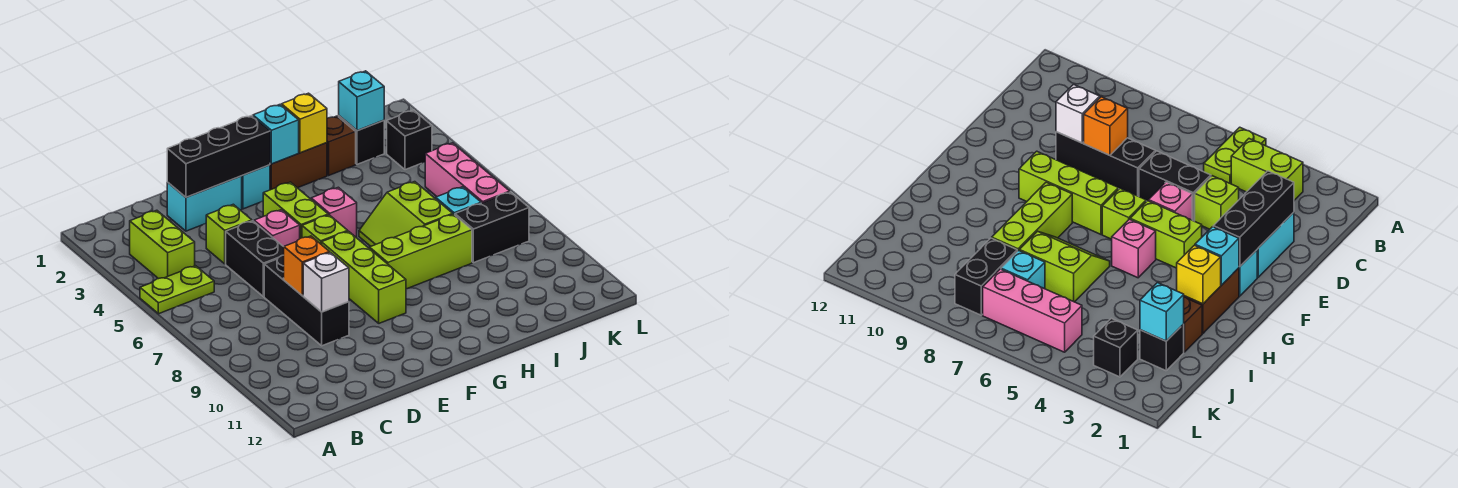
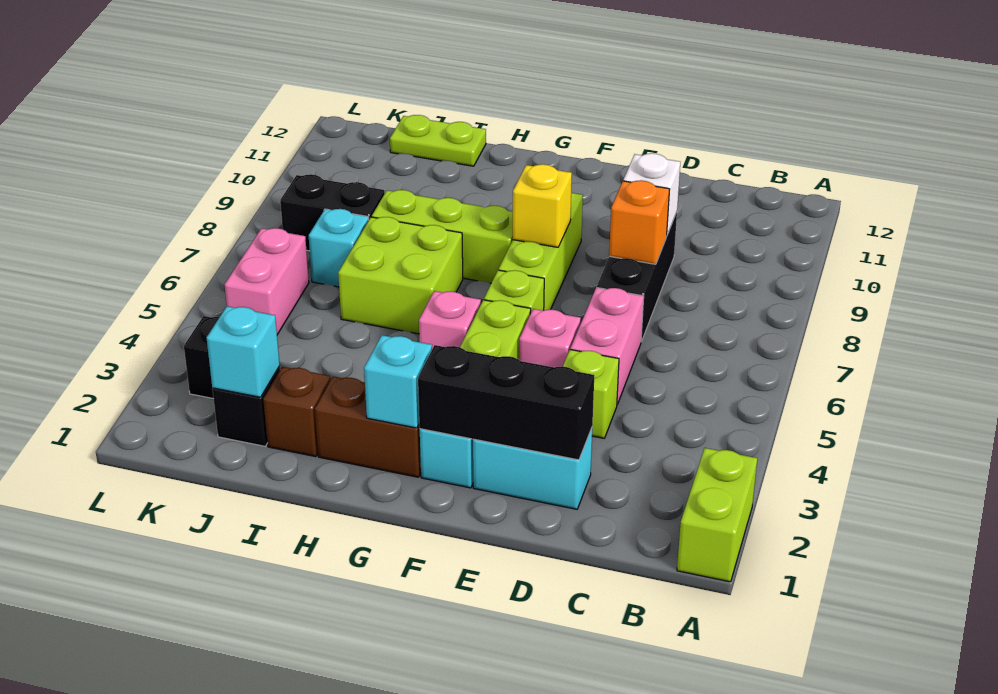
lime 1x2 plate [140,266,214,314] -> lime 1x2 plate moved to [390,115,486,166]
lime 1x2 brick [130,210,195,279] -> lime 1x2 brick moved to [677,448,757,582]
black 1x2 brick [226,221,284,297] -> pink 1x2 brick [570,287,644,404]
yellow 1x1 brick [282,93,327,153] -> yellow 1x1 brick moved to [513,164,572,247]
lime 2x2 slope [359,182,453,246] -> lime 2x2 brick [338,217,463,334]
pink 1x3 brick [425,143,510,203] -> pink 1x2 brick [225,228,309,335]

